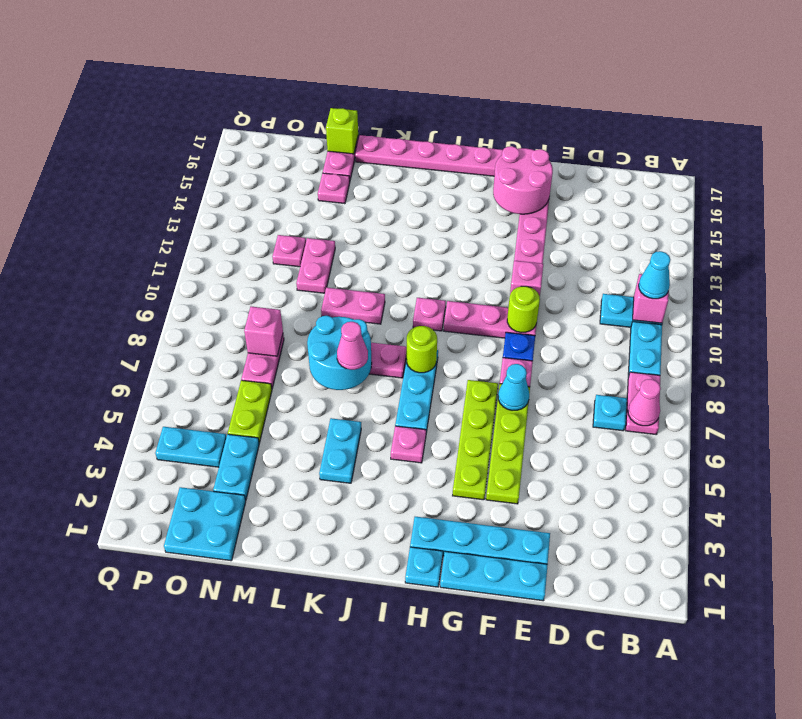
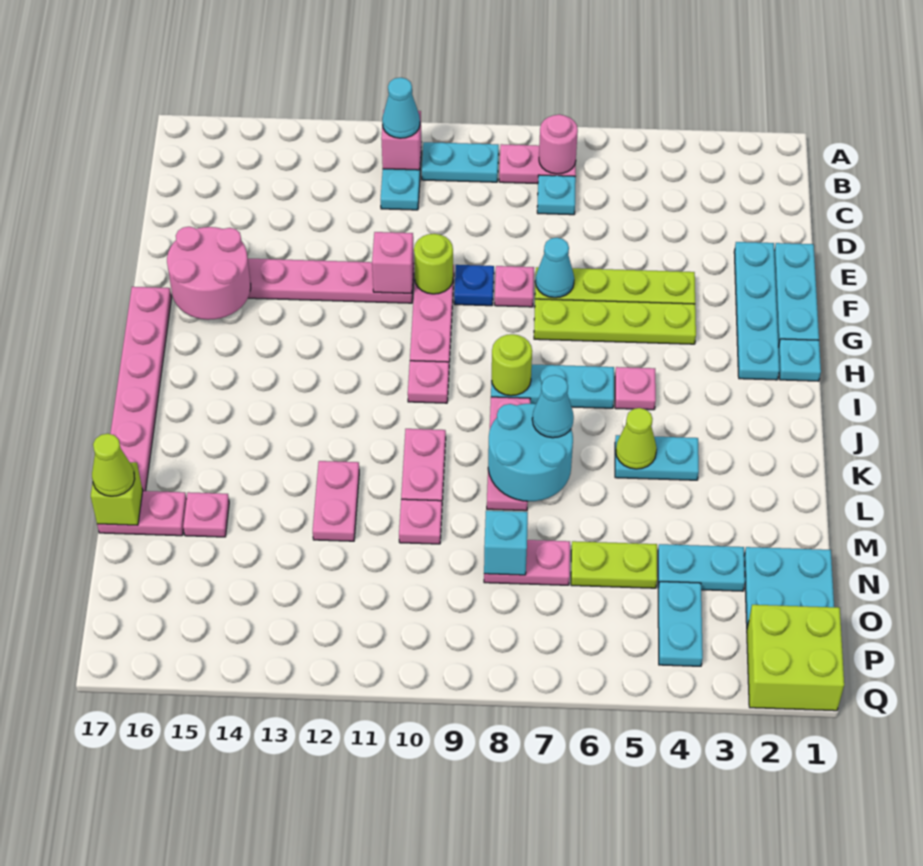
pink 1x1 cone [628,379,661,426] -> pink 1x1 round brick [539,114,578,174]
none -> lime 1x1 cone [616,408,657,469]
pink 1x1 cone [337,322,368,370] -> cyan 1x1 cone [532,375,574,438]
pink 1x2 plate [296,238,335,293] -> pink 1x2 plate turned to [313,461,359,541]
none -> lime 1x1 cone [92,434,135,496]
pink 1x1 brick [244,307,283,356] -> cyan 1x1 brick [484,511,528,575]
pink 1x1 plate [272,235,306,267] -> pink 1x1 plate moved to [399,499,442,544]
none -> lime 2x2 brick [747,605,844,711]

